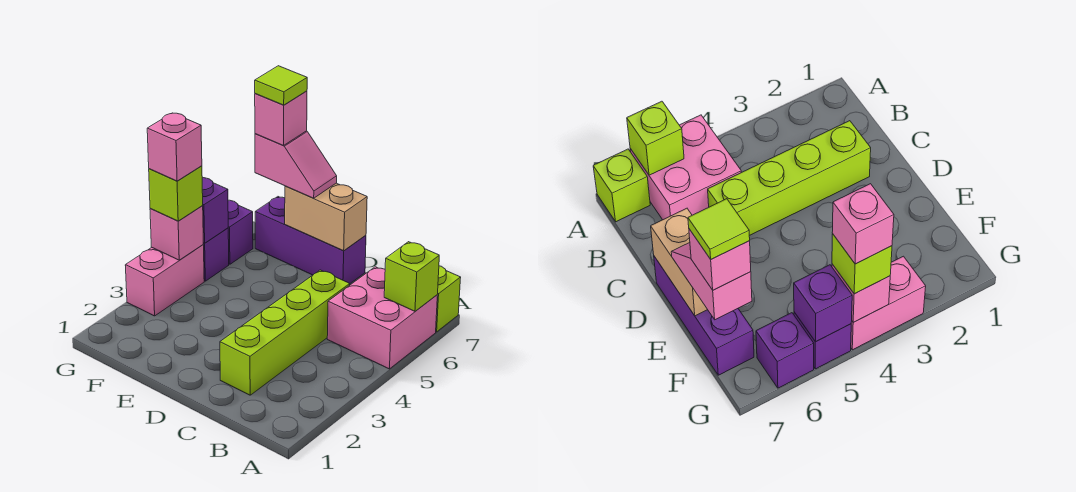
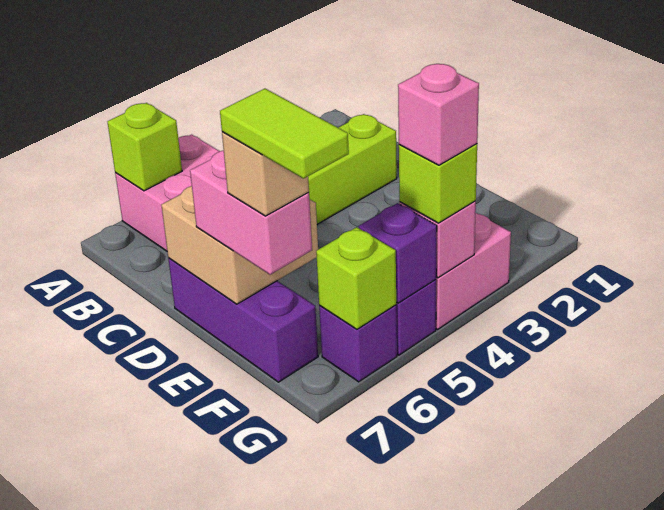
lime 1x1 brick [436,266,461,332] -> lime 1x1 brick moved to [316,227,396,329]
tan 1x2 brick [285,183,367,251] -> tan 2x2 brick [161,186,318,304]
pink 1x2 slope [255,131,337,198] -> pink 1x2 brick [190,150,312,275]
pink 1x1 brick [255,91,307,145] -> tan 1x1 brick [222,132,309,216]
lime 1x1 tile [255,66,307,105] -> lime 1x2 tile [220,89,349,179]

